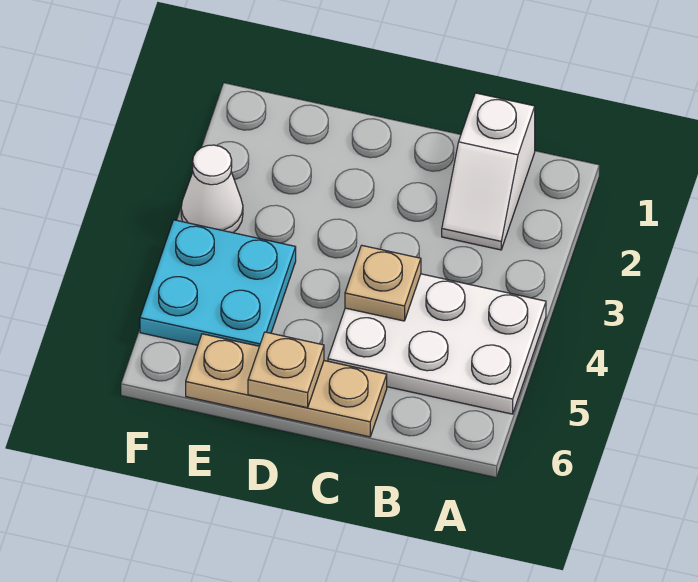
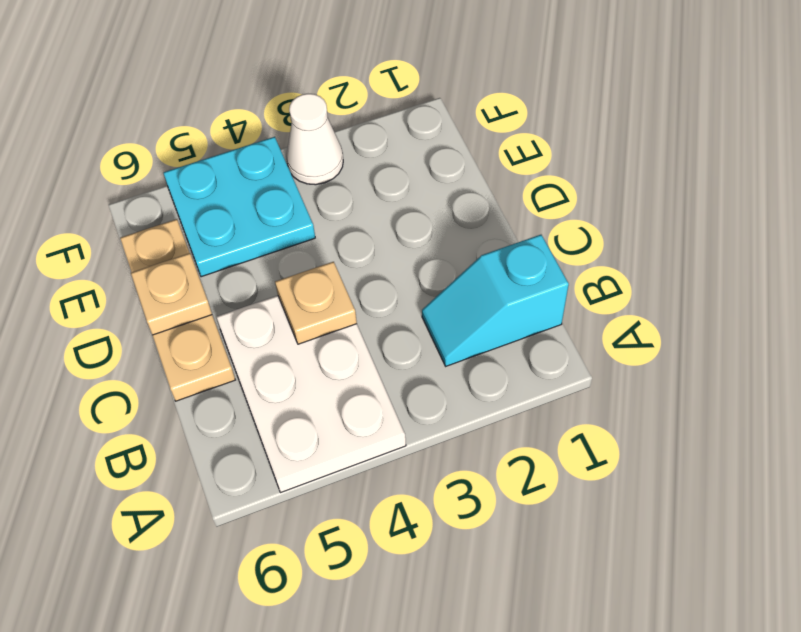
white 1x2 slope [442,93,535,250] -> cyan 1x2 slope [422,235,569,366]

